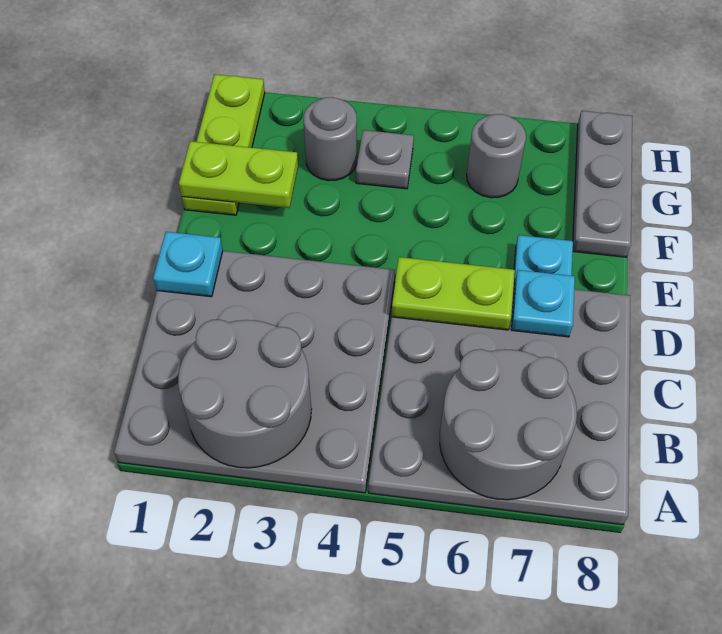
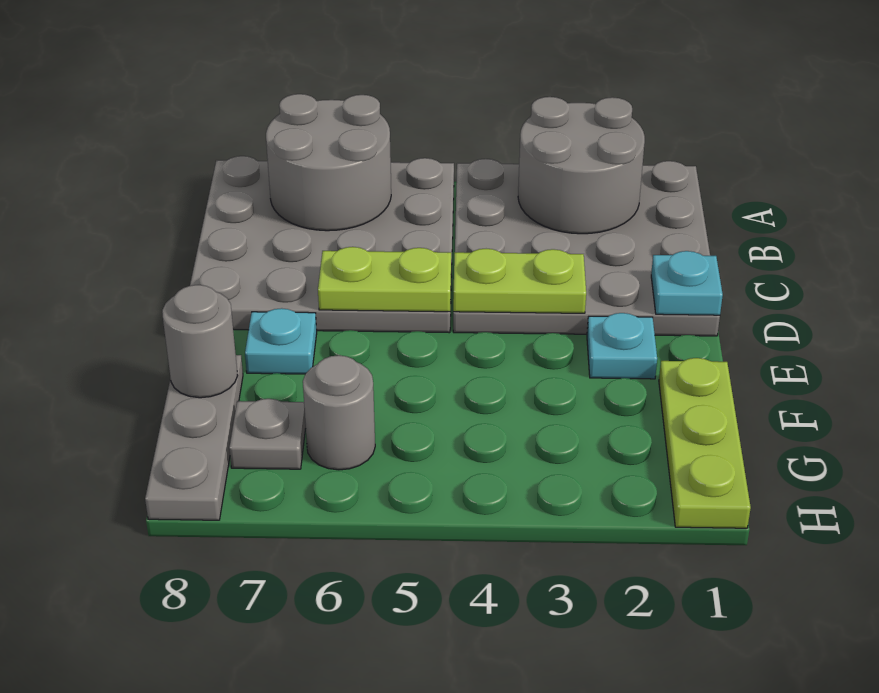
cyan 1x1 plate [512,270,575,337] -> cyan 1x1 plate moved to [587,313,657,379]
lime 1x2 plate [179,141,298,208] -> lime 1x2 plate moved to [453,249,586,313]
grey 1x1 round brick [304,97,357,181] -> grey 1x1 round brick moved to [162,285,238,398]
grey 1x1 plate [356,130,414,189] -> grey 1x1 plate moved to [229,399,306,469]

